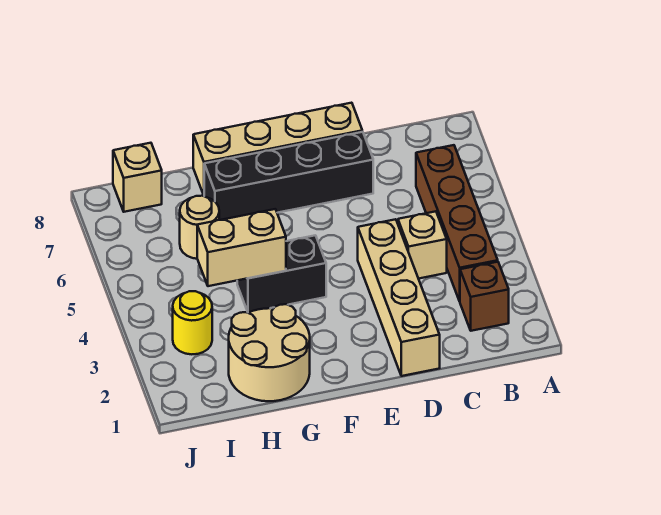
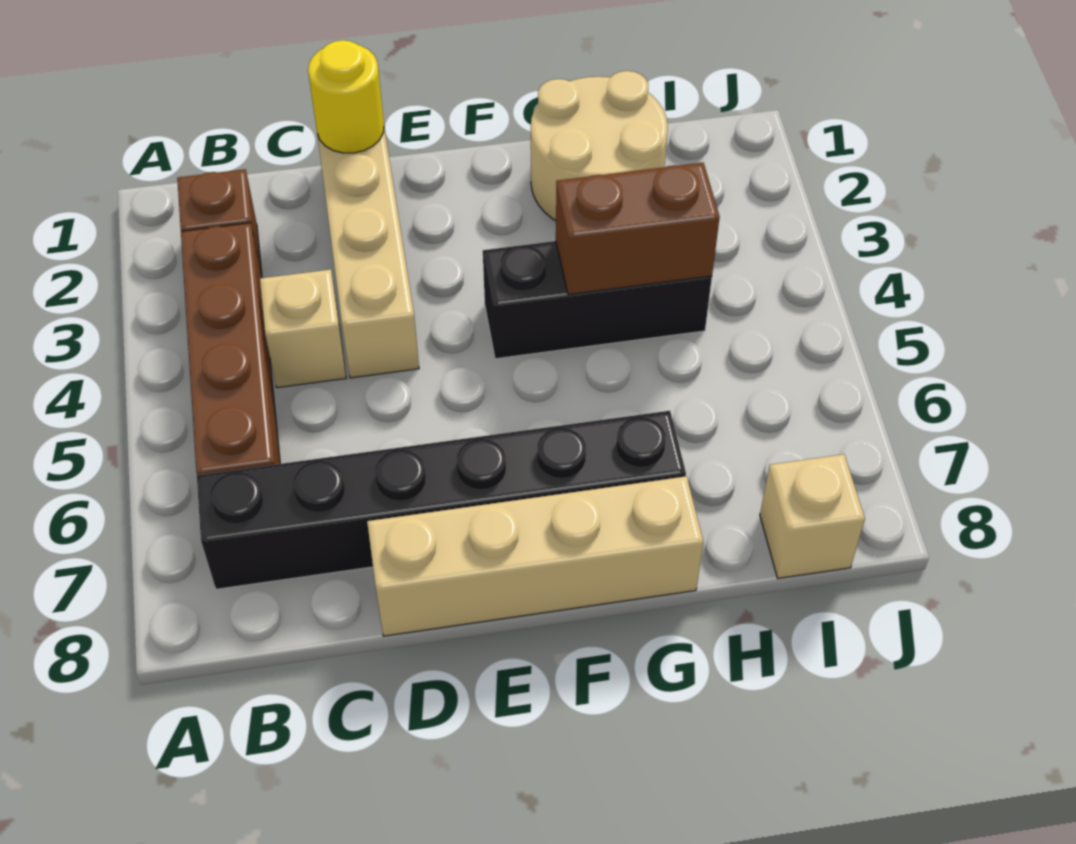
black 1x4 brick [204,132,373,220] -> black 1x6 brick [197,411,686,589]
black 1x2 brick [237,235,326,313] -> black 1x3 brick [483,241,712,359]
tan 1x2 brick [197,209,286,286] -> brown 1x2 brick [556,163,720,295]
tan 1x1 round brick [180,196,219,259] -> none
yellow 1x1 round brick [173,291,212,354] -> yellow 1x1 round brick moved to [308,40,384,153]

